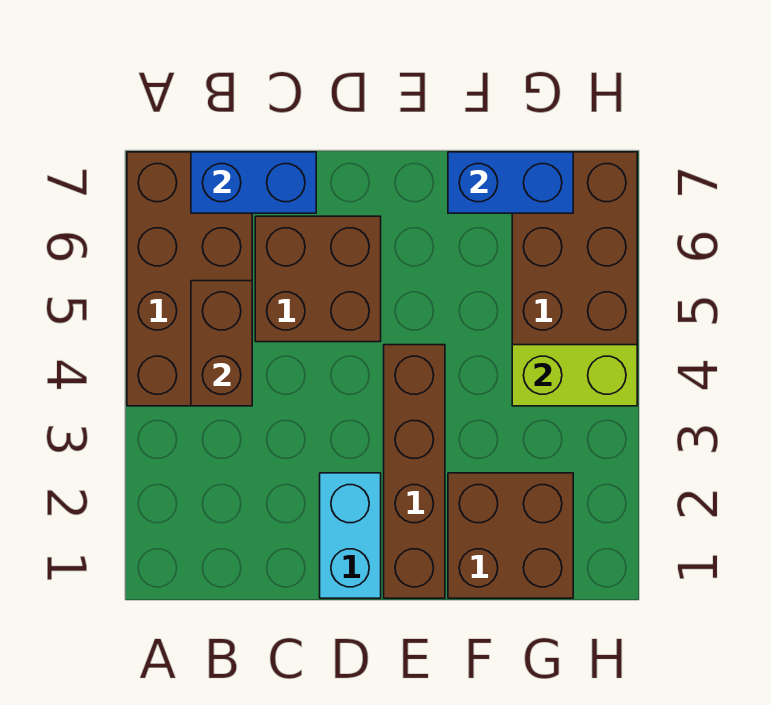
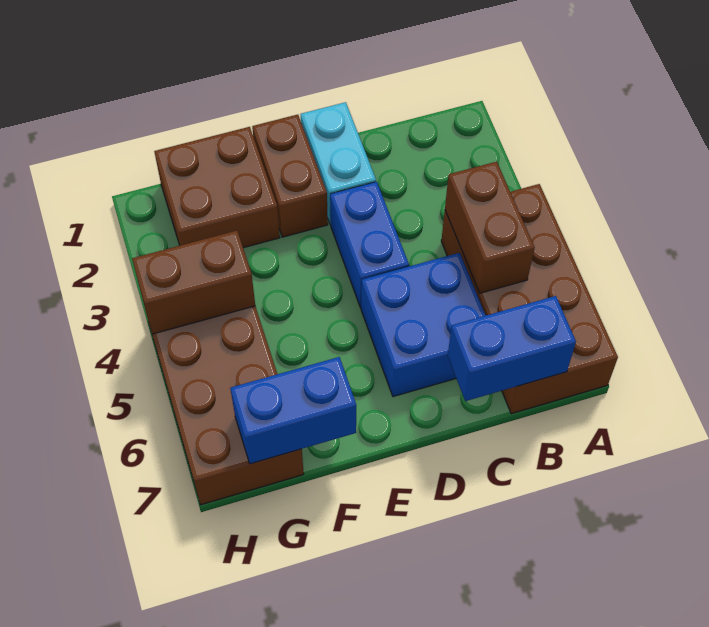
brown 2x2 brick [255,216,381,342] -> blue 2x2 brick [361,253,486,397]
none -> blue 1x2 brick [330,182,409,308]
brown 1x4 brick [384,345,445,598] -> brown 1x2 brick [252,115,328,237]
lime 1x2 brick [512,345,637,406] -> brown 1x2 brick [132,231,255,334]

